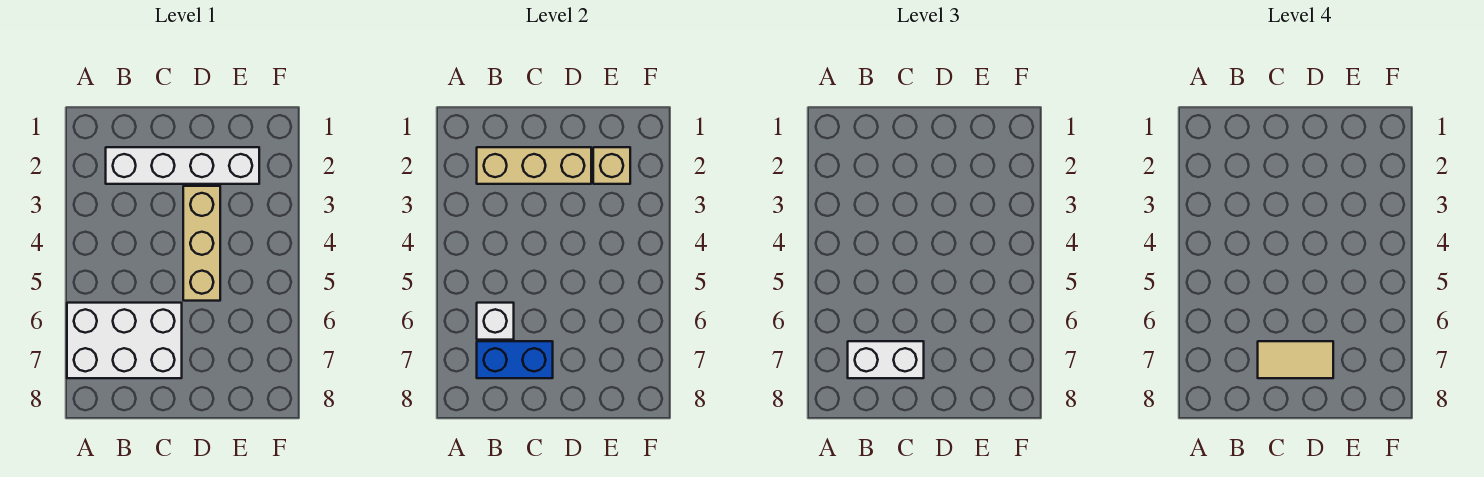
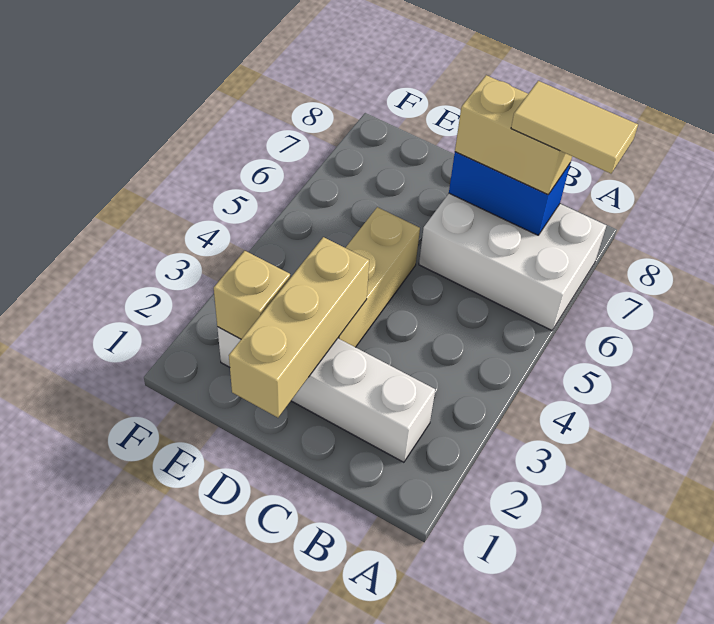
tan 1x3 brick [477,147,591,184] -> tan 1x3 brick turned to [229,237,369,418]
white 1x1 brick [477,303,514,340] -> none
white 1x2 brick [848,341,924,378] -> tan 1x2 brick [455,75,572,194]
tan 1x2 tile [1258,341,1333,378] -> tan 1x2 tile moved to [511,81,638,174]

